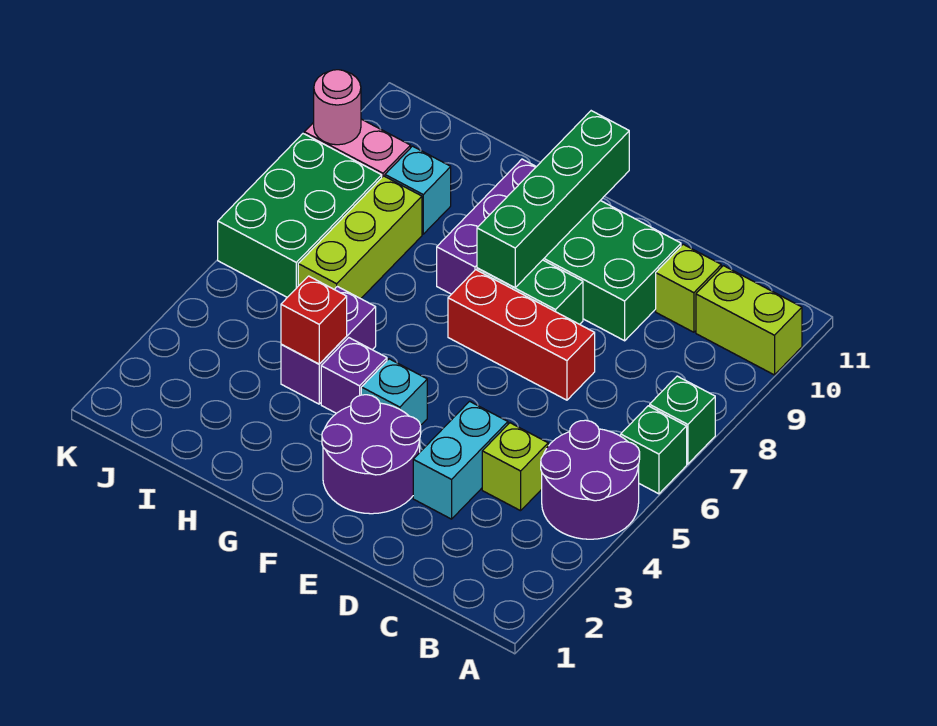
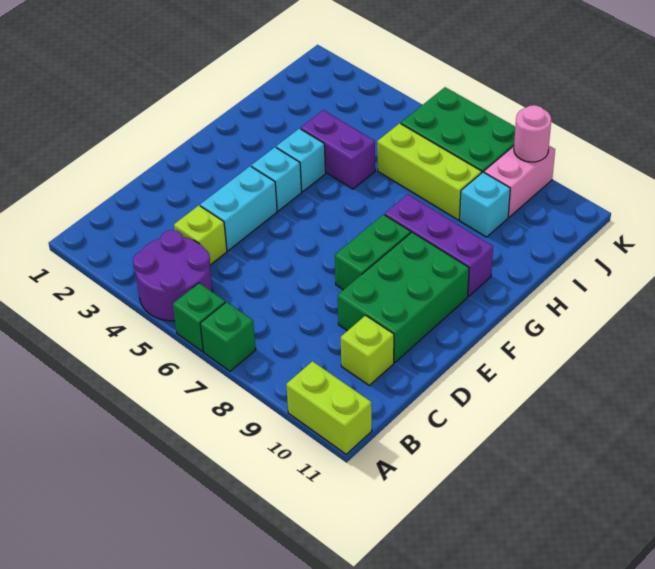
lime 1x2 brick [696,266,802,375] -> lime 1x2 brick turned to [286,361,372,454]
cyan 1x2 brick [413,401,508,519] -> cyan 1x2 brick turned to [200,166,277,251]
red 1x3 brick [448,270,595,400] -> none
purple 2x2 round brick [322,395,421,514] -> none
green 1x4 brick [477,111,629,288] -> none
purple 1x1 brick [321,338,387,413] -> cyan 1x1 brick [276,128,325,192]
red 1x1 brick [281,276,347,364] -> none

